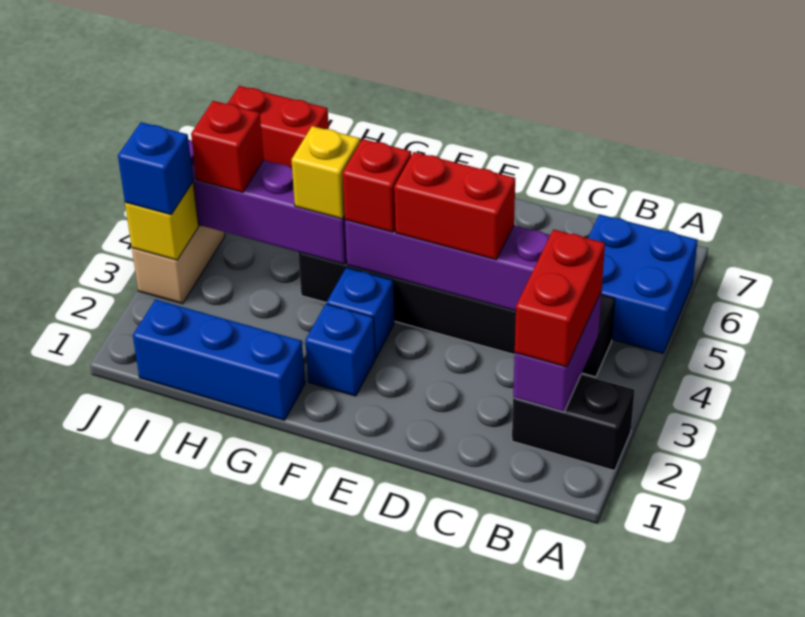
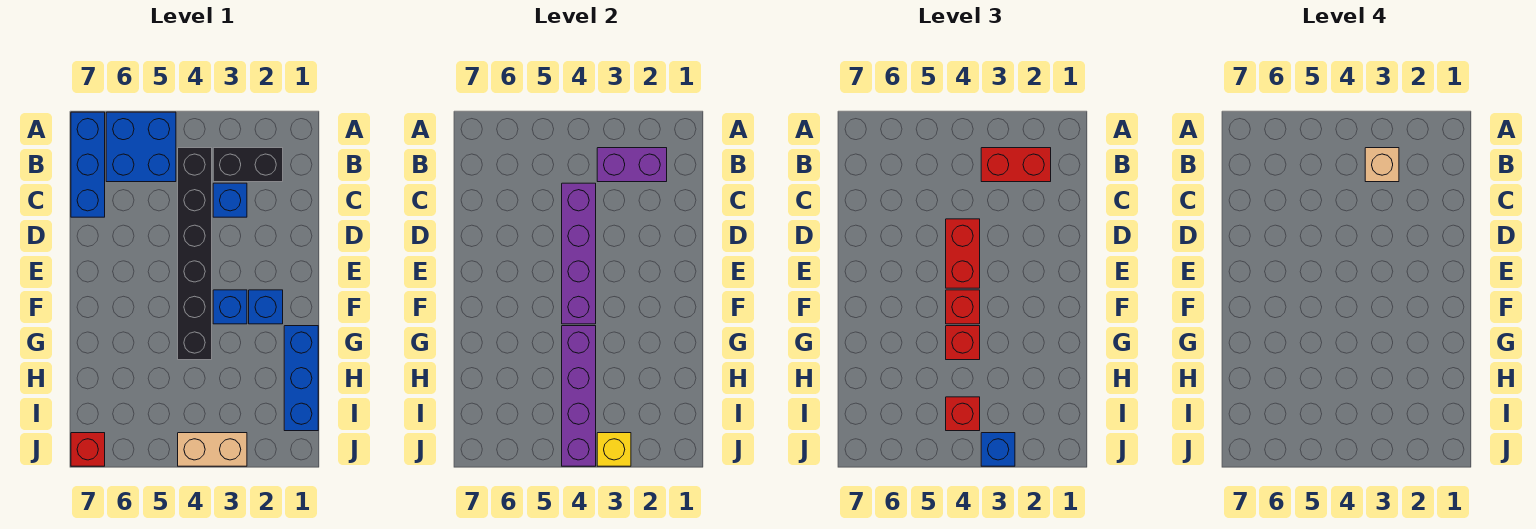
black 1x2 brick [512,375,635,471] -> black 1x2 brick turned to [213,148,283,182]
none -> blue 1x3 brick [71,112,105,217]
none -> tan 1x1 brick [1365,148,1399,182]
none -> blue 1x1 brick [213,183,247,217]
yellow 1x1 brick [291,126,360,219] -> red 1x1 brick [946,326,980,360]
red 1x2 brick [227,86,329,167] -> red 1x1 brick [71,433,105,466]

